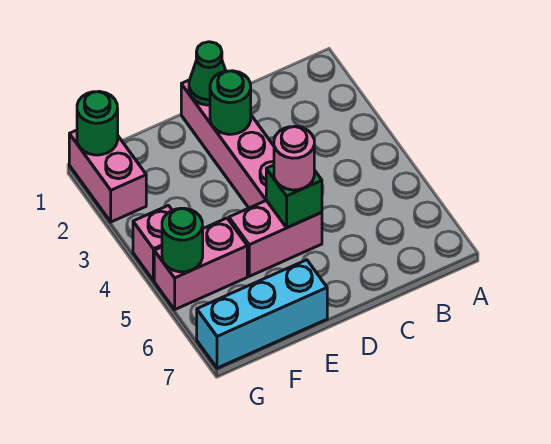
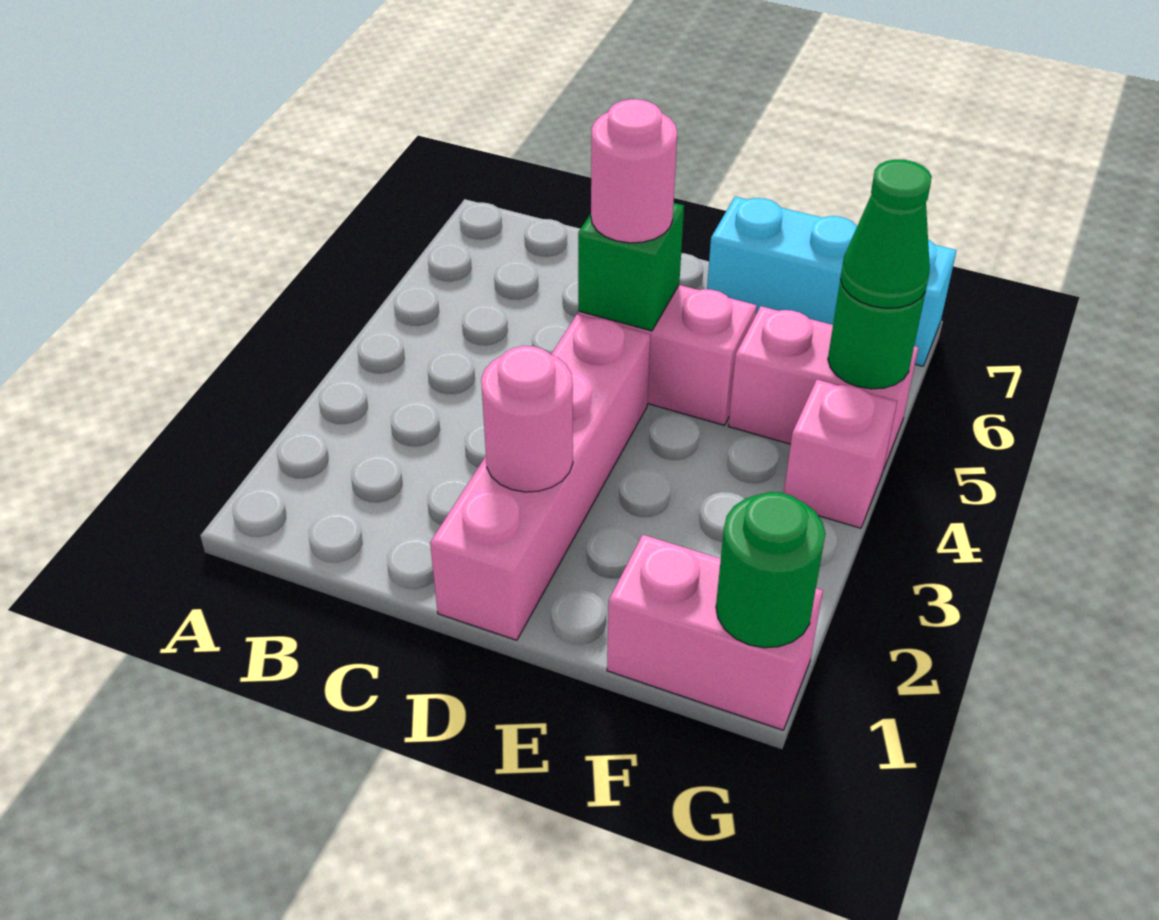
green 1x1 cone [189,42,226,105] -> green 1x1 cone moved to [840,160,932,308]
green 1x1 round brick [210,71,251,134] -> pink 1x1 round brick [481,346,573,492]
pink 1x2 brick [69,130,146,222] -> pink 1x2 brick turned to [607,535,823,730]

